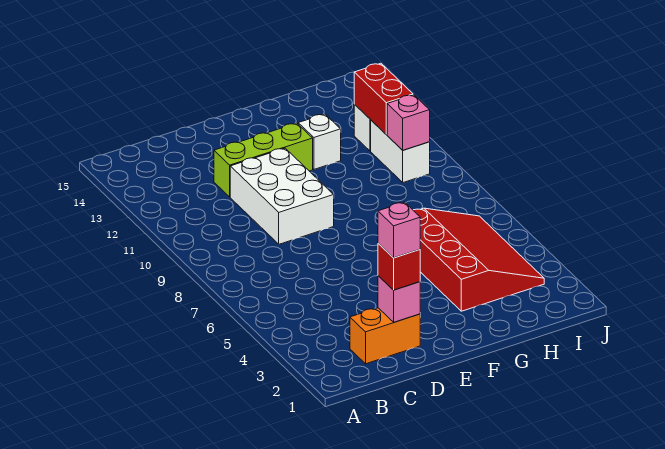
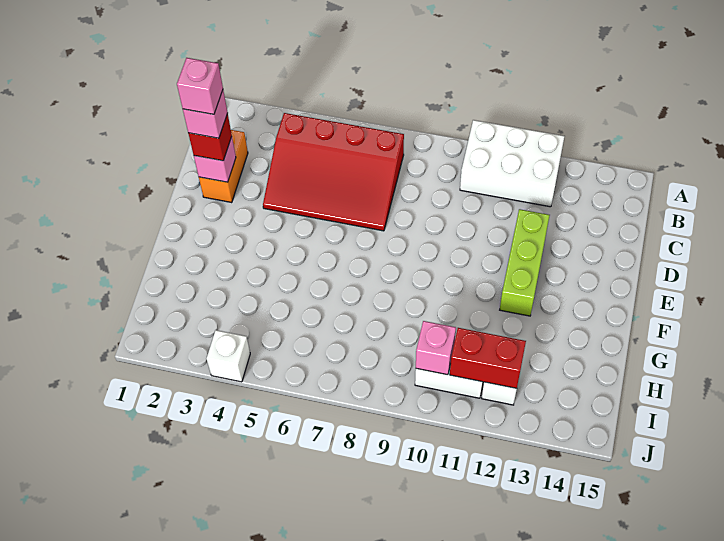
none -> pink 1x1 brick [177,58,223,114]
white 2x3 brick [230,148,334,244] -> white 2x3 brick moved to [460,120,565,207]
red 3x4 slope [413,208,544,311] -> red 3x4 slope moved to [263,113,404,231]
white 1x1 brick [298,114,341,169] -> white 1x1 brick moved to [206,330,250,382]

